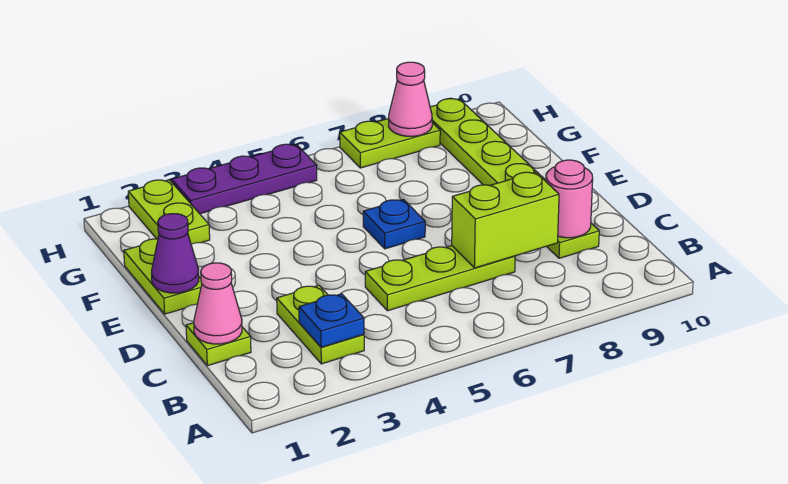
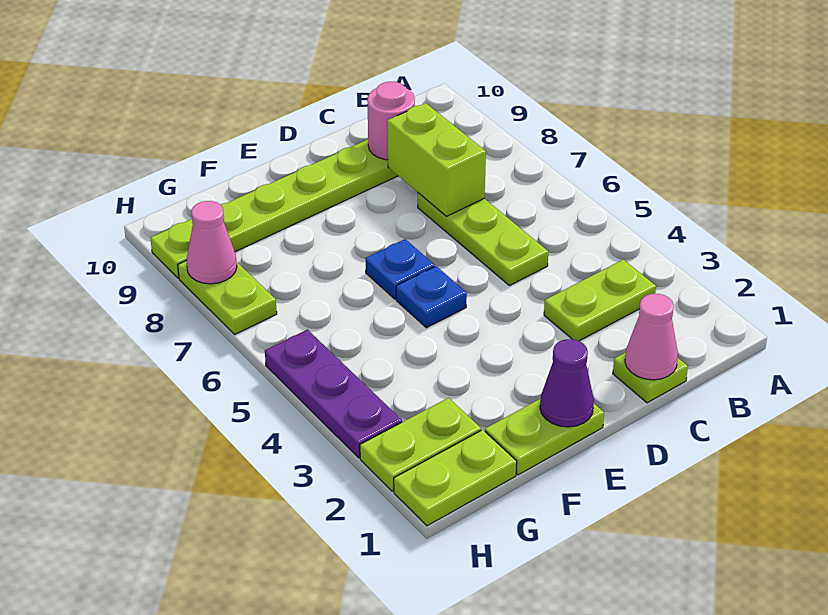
blue 1x1 plate [299,294,364,347] -> blue 1x1 plate moved to [396,266,467,328]
none -> lime 1x2 plate [394,430,517,526]

